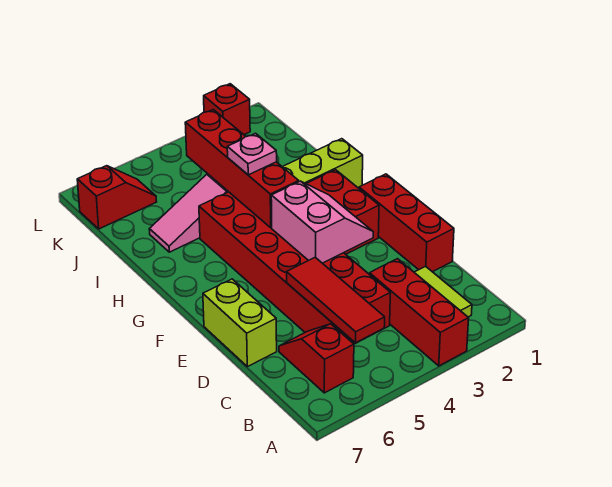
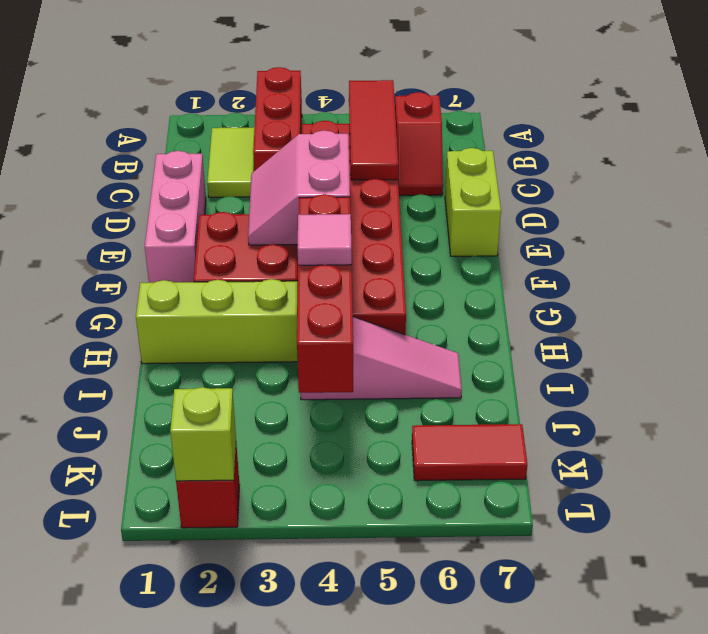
red 1x3 brick [359,174,454,272] -> pink 1x3 brick [145,151,206,283]
pink 1x1 plate [227,133,277,175] -> pink 1x1 tile [298,214,352,265]
red 1x2 slope [77,166,157,229] -> red 1x2 tile [412,424,527,481]
none -> lime 1x1 brick [170,387,236,481]

